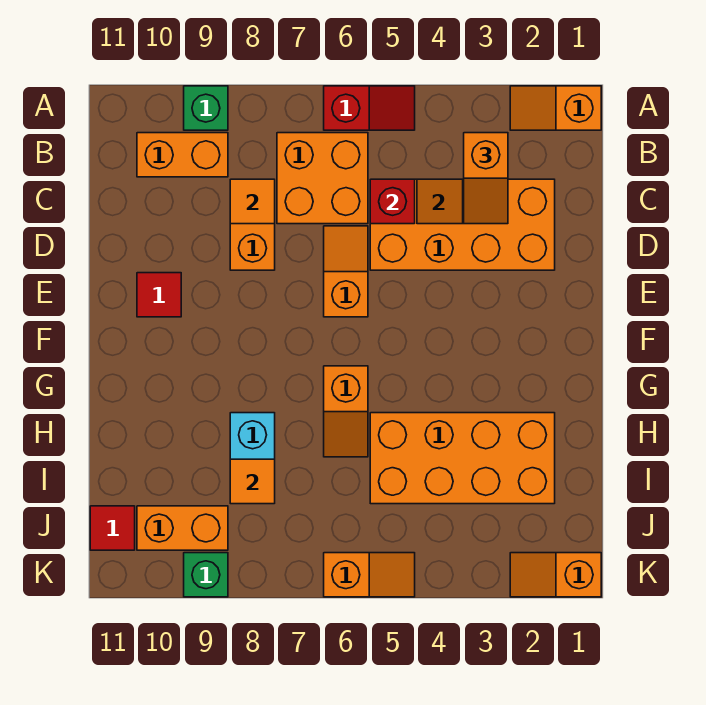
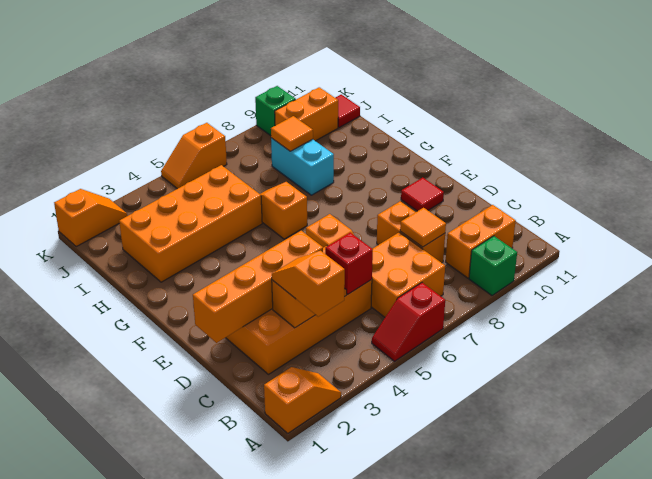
none -> orange 1x4 brick [193,231,323,343]

